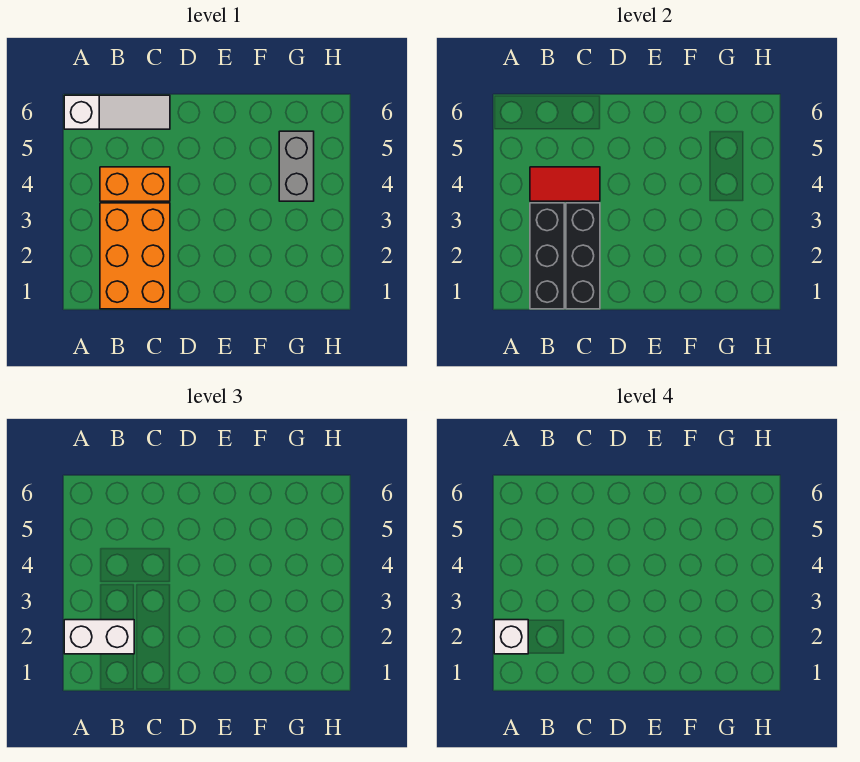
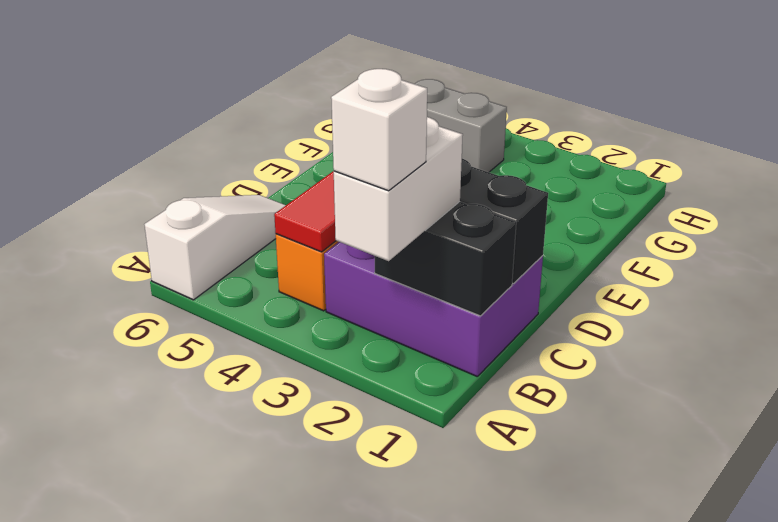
orange 2x3 brick [100,203,170,309] -> purple 2x3 brick [324,242,543,376]
black 1x3 brick [530,203,564,309] -> black 1x2 brick [375,202,516,316]

